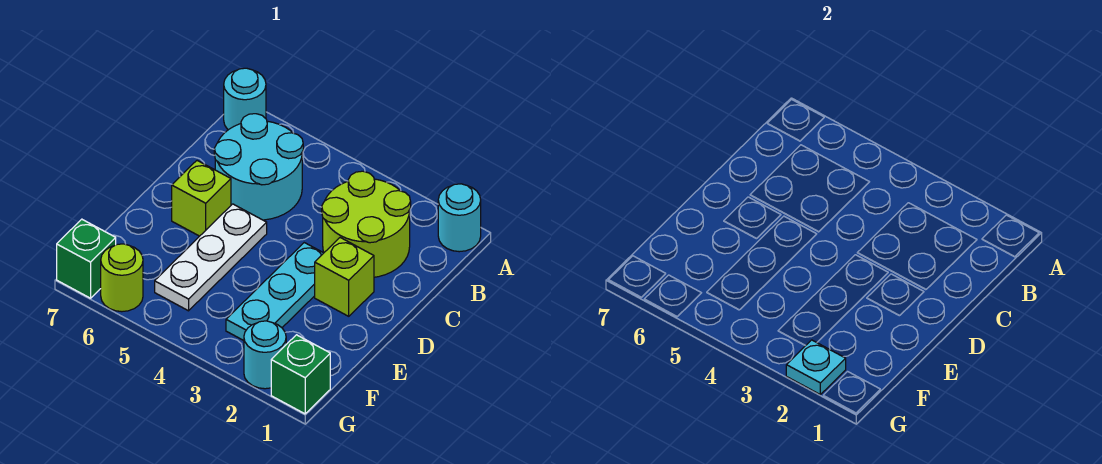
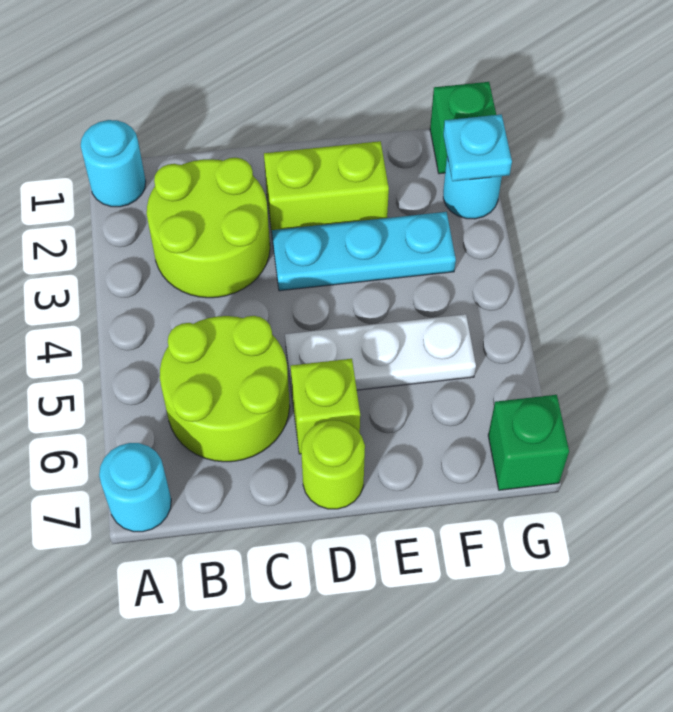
cyan 2x2 round brick [214,114,303,220] -> lime 2x2 round brick [160,316,290,462]
lime 1x1 brick [315,238,374,316] -> lime 1x2 brick [264,141,389,240]
lime 1x1 round brick [101,244,143,312] -> lime 1x1 round brick moved to [301,420,365,509]

